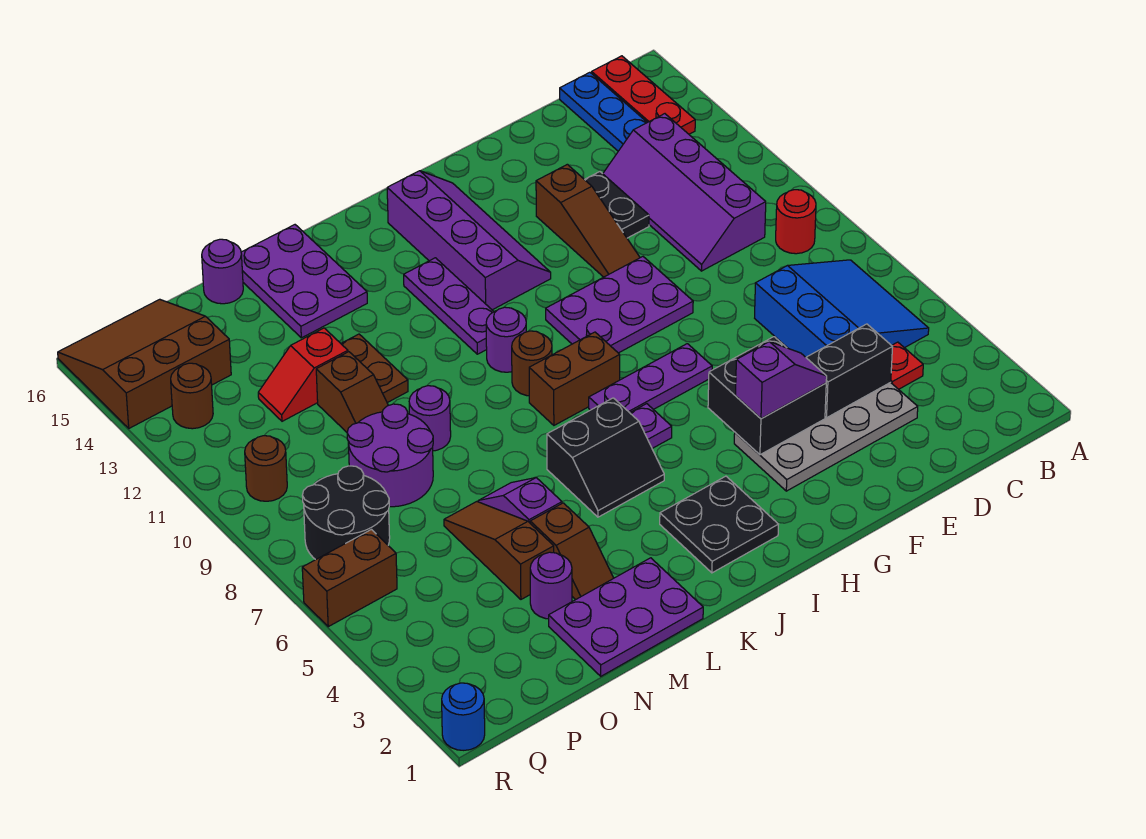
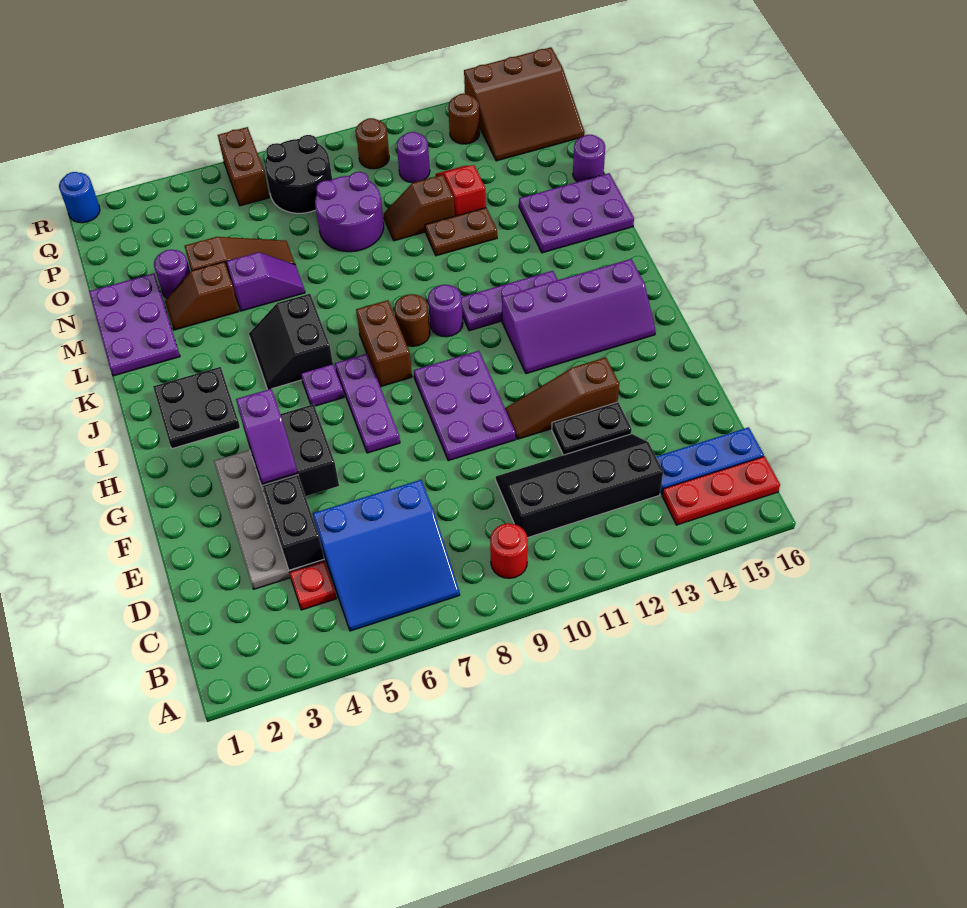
purple 2x4 slope [603,114,766,271] -> black 2x4 slope [496,434,663,538]
purple 1x1 round brick [409,386,451,451] -> purple 1x1 round brick moved to [397,132,430,183]
brown 3x3 slope [58,299,231,428] -> brown 3x3 slope turned to [464,47,584,161]

